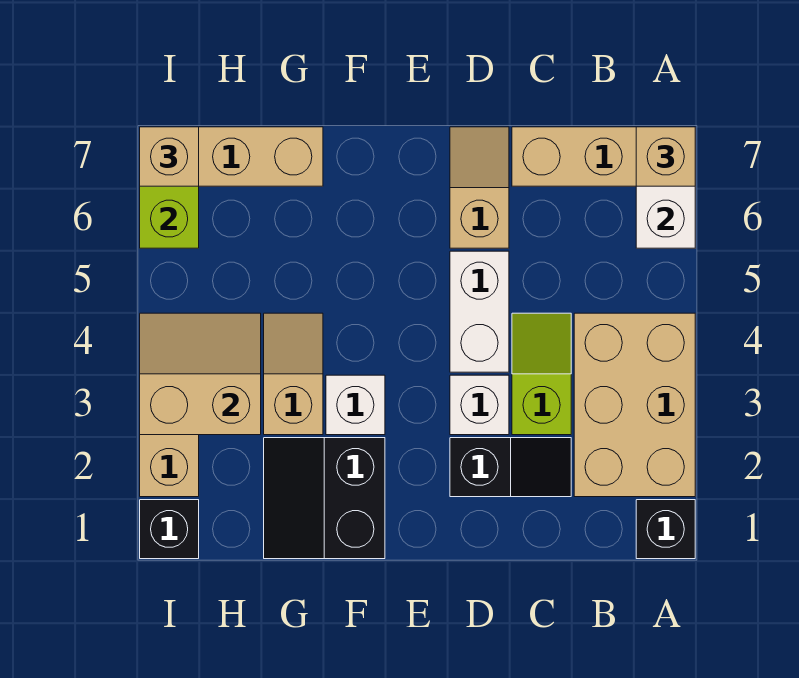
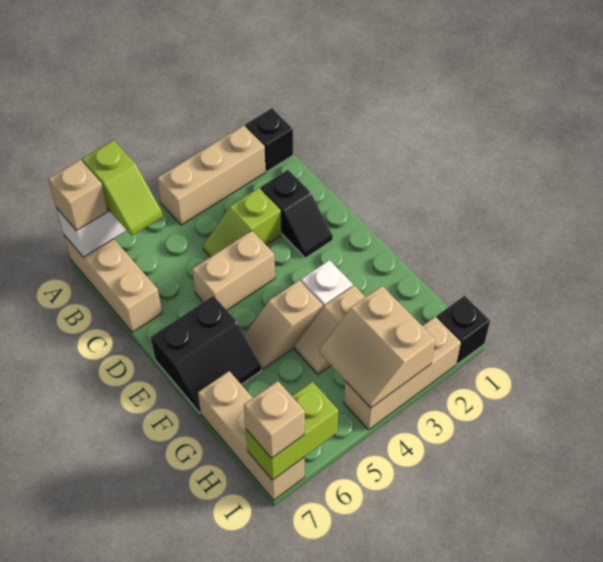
tan 2x3 brick [574,313,695,497] -> tan 1x3 brick [157,125,266,225]
none -> lime 1x2 slope [82,140,163,236]
black 1x2 slope [450,438,571,497] -> black 1x2 slope turned to [260,170,333,258]
white 1x1 brick [450,375,509,435] -> none
white 1x2 brick [450,251,509,372] -> tan 1x2 brick [192,231,275,310]
tan 1x2 slope [450,127,509,248] -> tan 1x2 slope moved to [244,280,323,369]
black 2x2 slope [264,438,385,559] -> black 2x2 slope moved to [151,296,261,413]

